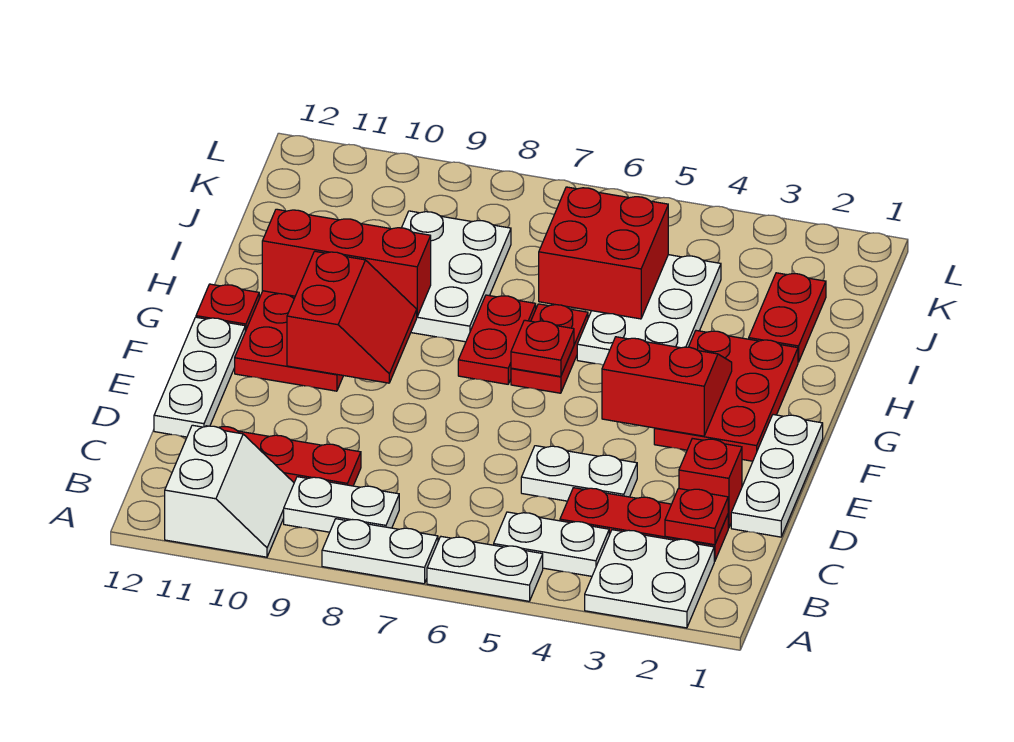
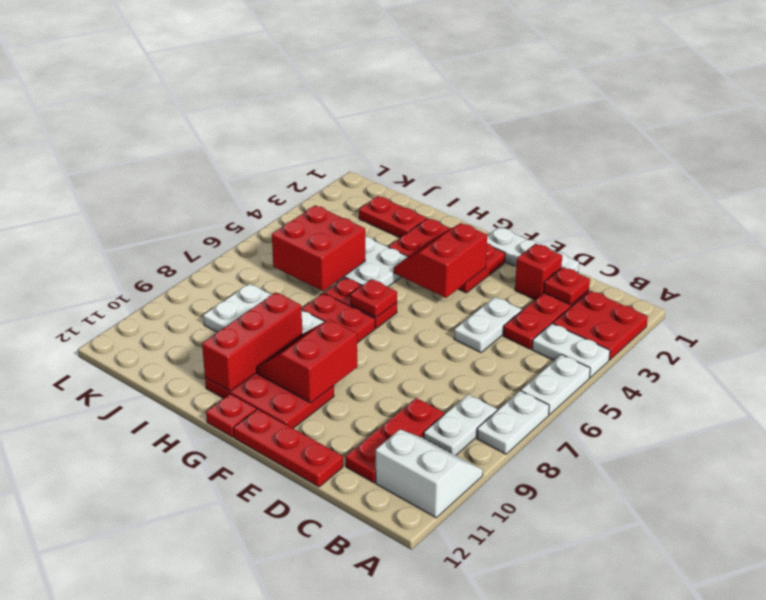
white 2x2 plate [585,530,714,628] -> red 2x2 plate [553,291,648,360]
white 1x2 plate [494,512,609,576] -> white 1x2 plate turned to [532,323,610,378]
white 1x3 plate [154,317,245,437] -> red 1x3 plate [234,409,343,487]
red 2x2 slope [287,251,417,383] -> red 2x2 slope turned to [257,319,357,403]

